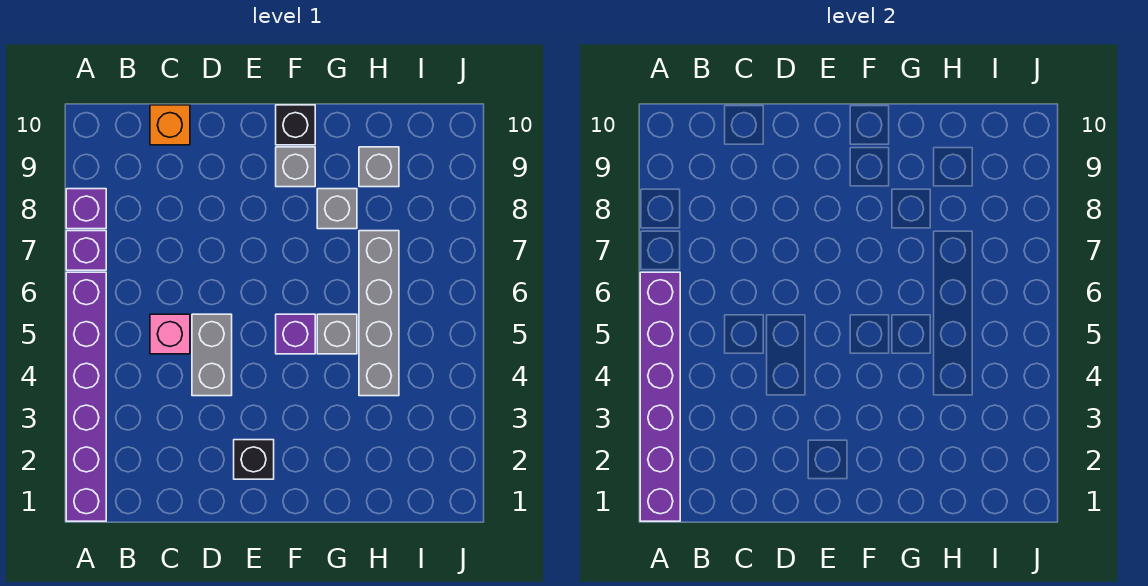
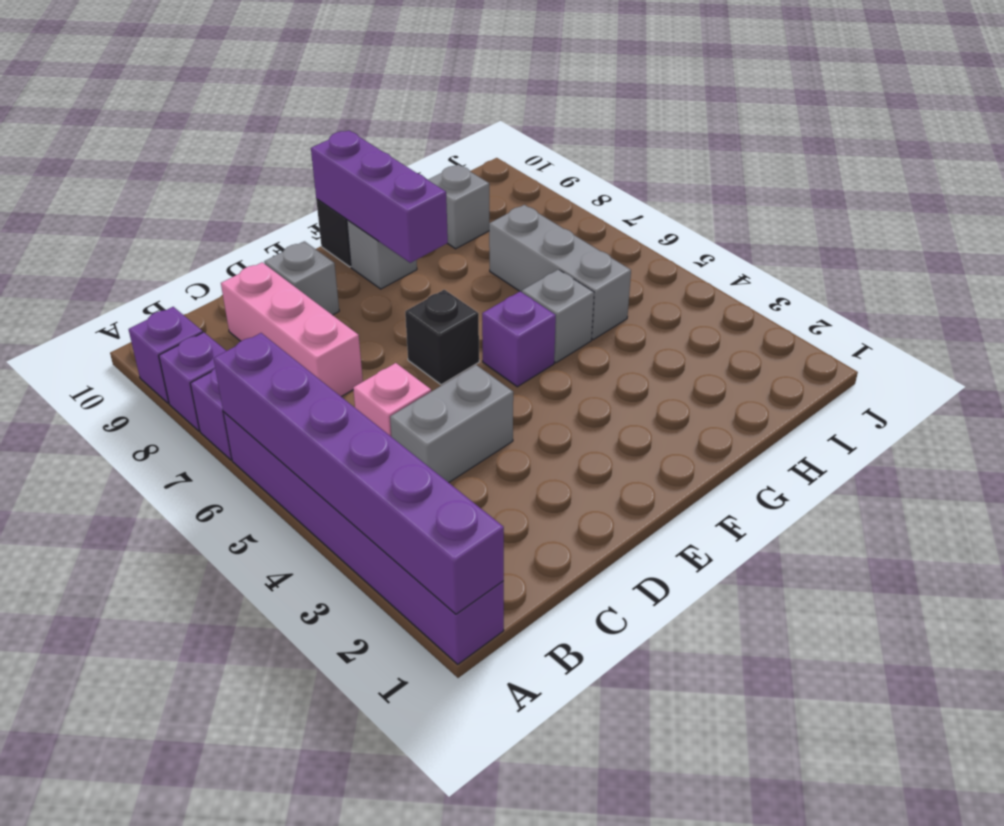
none -> purple 1x1 brick [129,307,203,403]
none -> pink 1x3 brick [221,262,363,397]
orange 1x1 brick [150,105,190,145] -> none
grey 1x2 brick [192,314,232,396] -> grey 1x2 brick turned to [390,365,513,483]
black 1x1 brick [234,440,274,479] -> black 1x1 brick moved to [405,290,479,385]
none -> purple 1x3 brick [311,131,448,263]
grey 1x1 brick [317,189,357,229] -> grey 1x1 brick moved to [264,241,339,315]
grey 1x4 brick [359,231,399,396] -> grey 1x3 brick [489,205,631,340]

